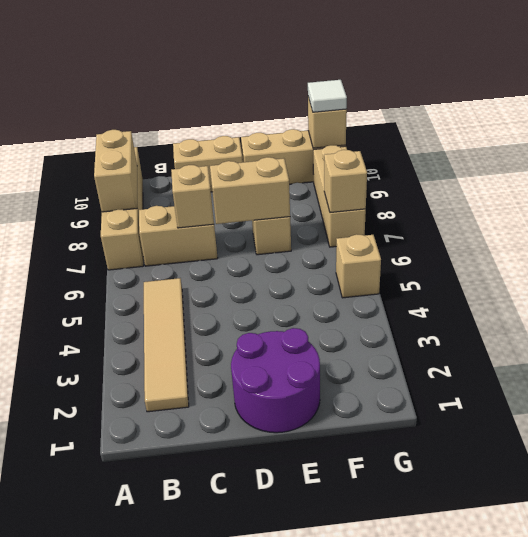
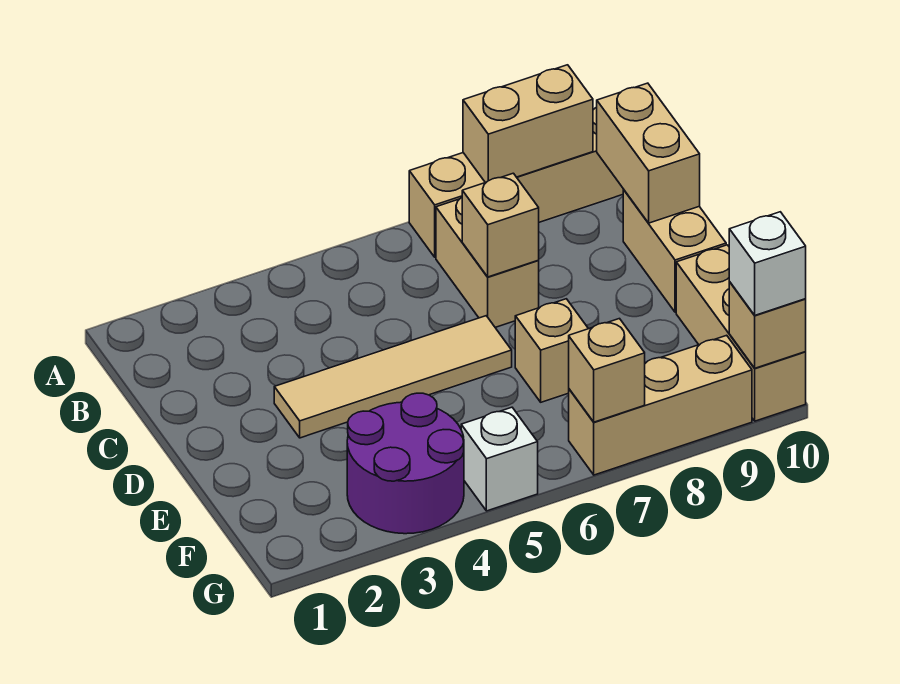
tan 1x4 tile [144,278,189,412] -> tan 1x4 tile moved to [274,316,512,438]
purple 2x2 round brick [231,328,320,433] -> purple 2x2 round brick moved to [347,393,464,534]
tan 1x2 brick [210,157,290,224] -> tan 1x2 brick moved to [597,83,700,223]
tan 1x1 brick [336,234,381,298] -> white 1x1 brick [461,407,538,511]
white 1x1 tile [308,80,347,112] -> white 1x1 brick [729,212,806,315]

